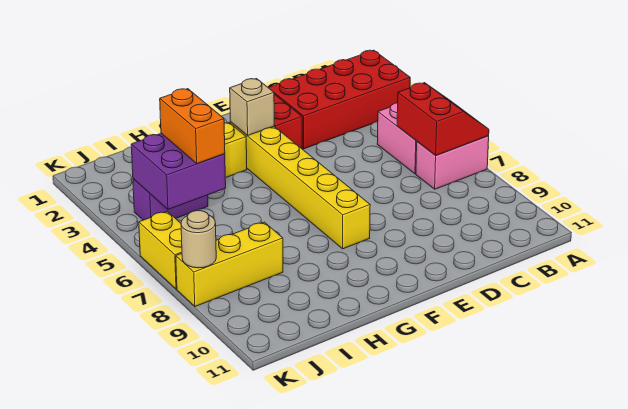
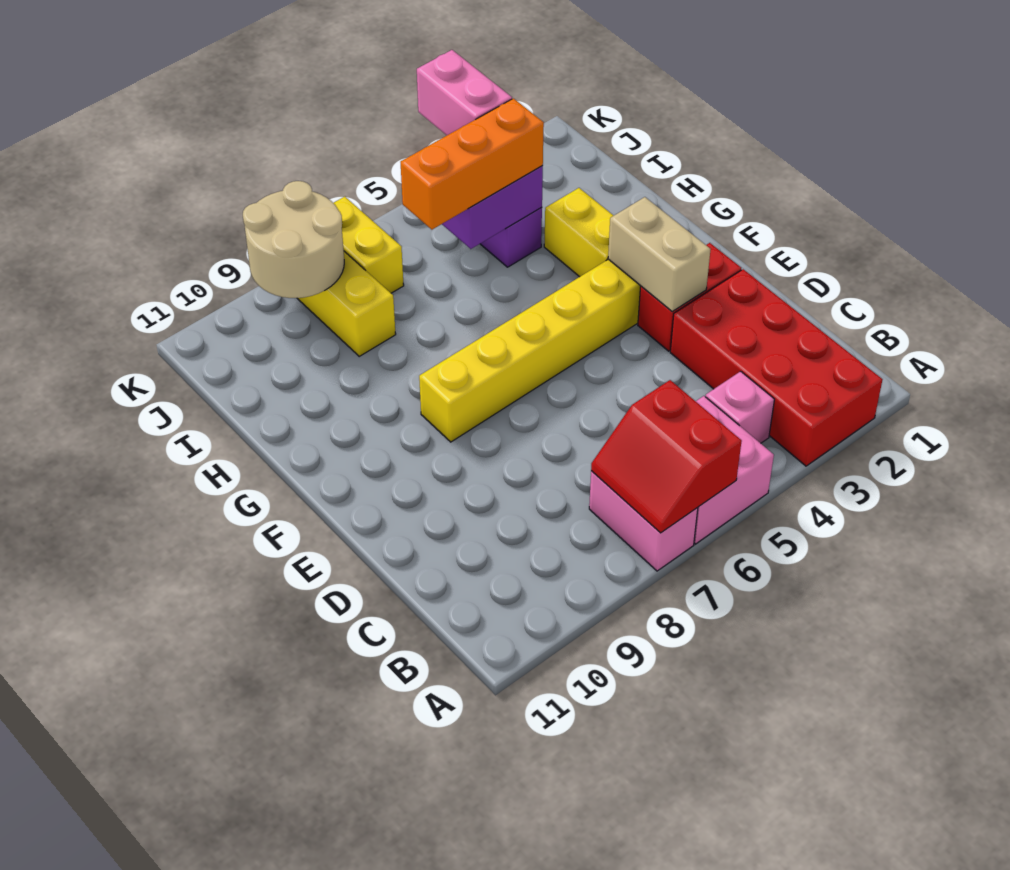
red 2x2 slope [397,83,489,156] -> red 2x2 slope turned to [591,380,742,533]
none -> pink 1x1 brick [706,371,774,443]
tan 1x1 brick [230,79,274,136] -> tan 1x2 brick [608,197,711,312]
orange 1x2 brick [160,89,225,164] -> orange 1x3 brick [401,98,544,229]
none -> pink 1x2 brick [417,50,512,135]
yellow 1x2 brick [139,211,182,289] -> yellow 1x2 brick turned to [334,197,404,293]
tan 1x1 round brick [181,210,216,268] -> tan 2x2 round brick [243,181,344,298]

